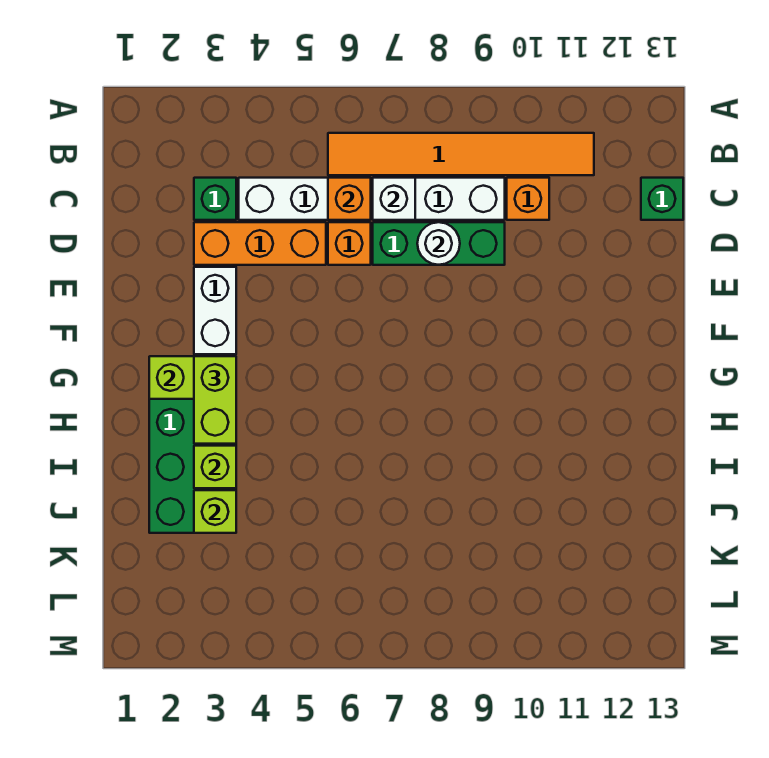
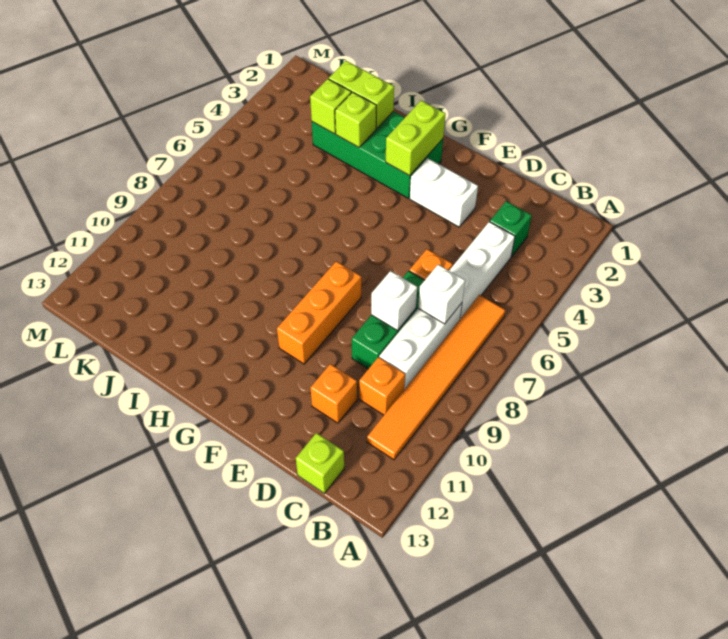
orange 1x1 brick [328,178,371,220] -> orange 1x1 brick moved to [310,364,357,423]
green 1x1 brick [641,178,683,220] -> lime 1x1 brick [296,433,344,493]
orange 1x3 brick [194,222,326,265] -> orange 1x3 brick moved to [277,261,361,364]
white 1x1 round brick [417,222,460,265] -> white 1x1 brick [371,271,417,331]
lime 1x2 brick [194,356,236,444] -> lime 1x2 brick moved to [329,61,394,128]

